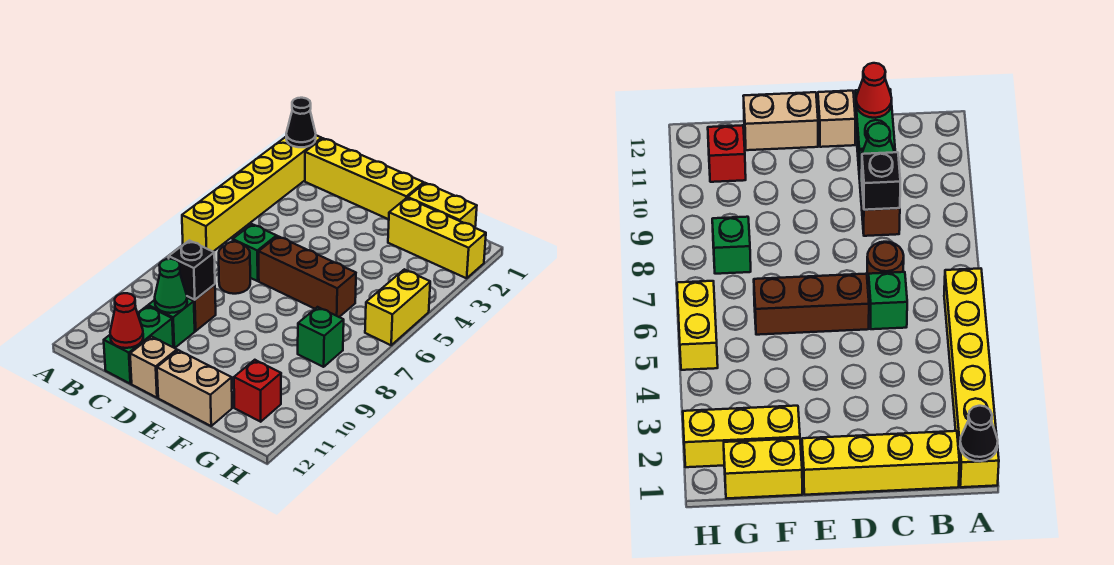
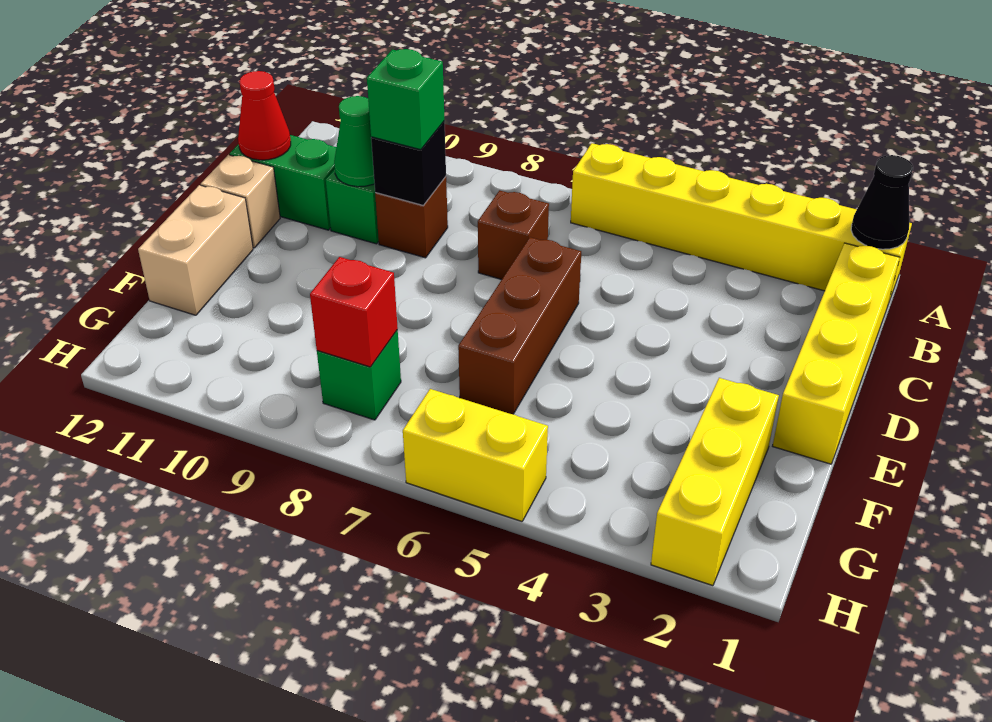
green 1x1 brick [233,224,277,281] -> green 1x1 brick moved to [367,49,444,150]
brown 1x1 round brick [219,242,250,294] -> brown 1x1 brick [478,190,549,279]
yellow 1x2 brick [408,183,477,228] -> none
red 1x1 brick [234,360,281,422] -> red 1x1 brick moved to [310,257,398,367]

